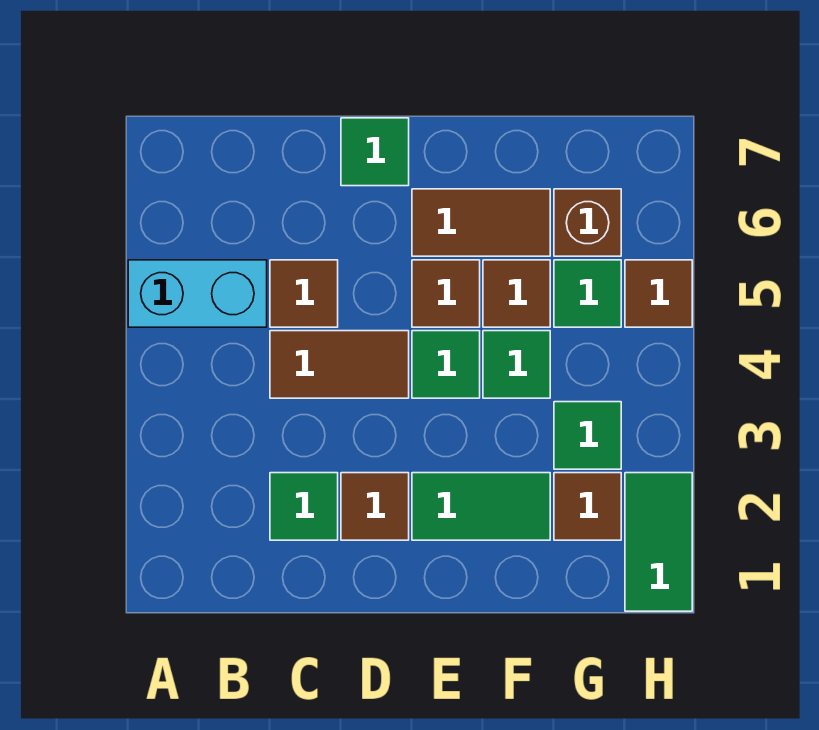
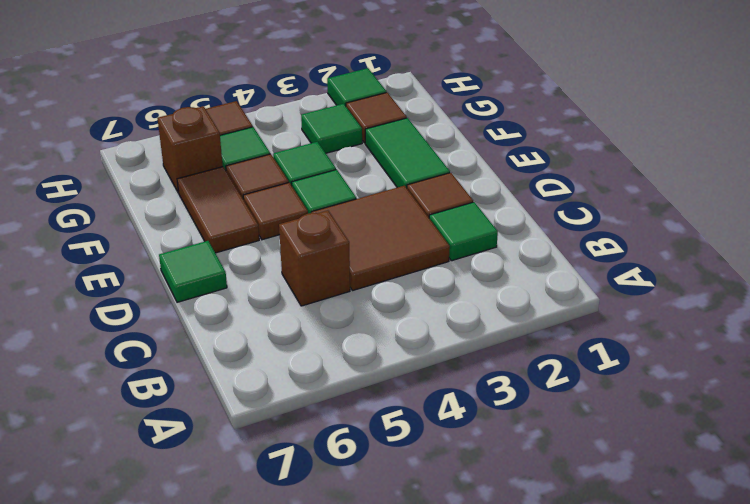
cyan 1x2 brick [128,260,267,327] -> none
brown 1x2 tile [270,331,409,398] -> brown 2x2 tile [311,186,450,291]
brown 1x1 tile [270,260,338,327] -> brown 1x1 brick [279,211,350,306]
green 1x2 tile [625,473,692,611] -> green 1x1 tile [327,68,387,106]

